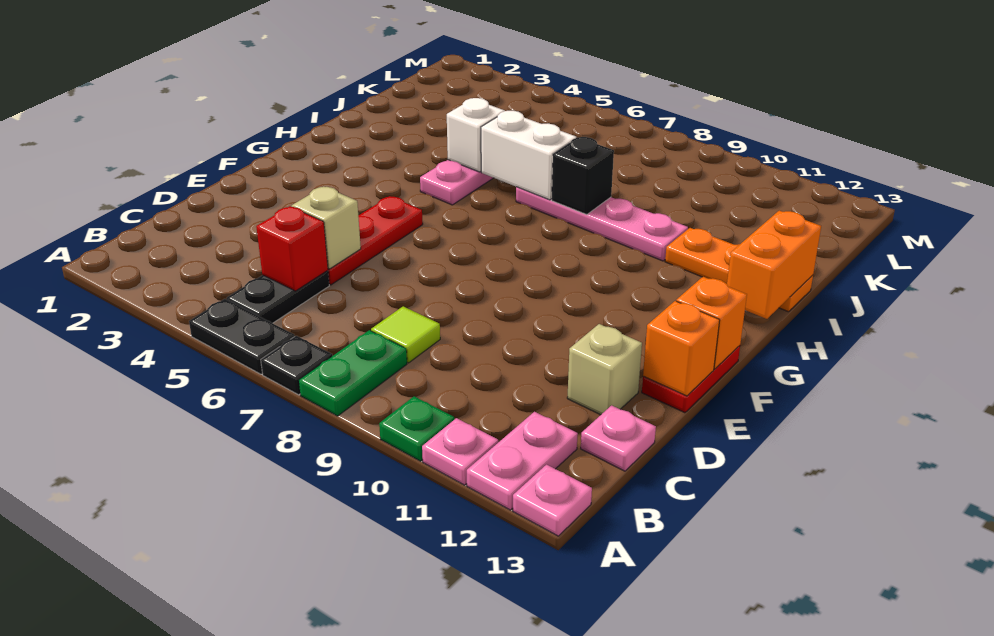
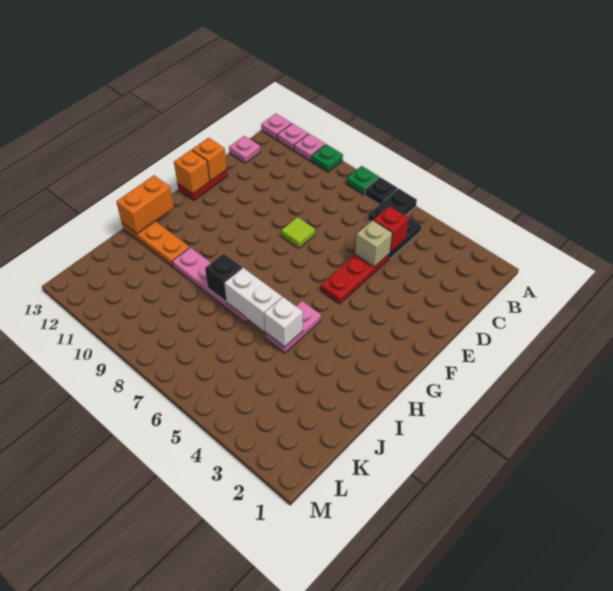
black 1x2 plate [189,299,295,374] -> black 1x2 plate turned to [368,189,417,222]
green 1x2 plate [299,330,407,416] -> green 1x1 plate [347,166,379,195]
pink 1x2 plate [467,412,578,510] -> pink 1x1 plate [278,124,308,150]
lime 1x1 tile [371,306,440,363] -> lime 1x1 tile moved to [281,217,315,248]
tan 1x1 brick [567,324,642,415] -> none

